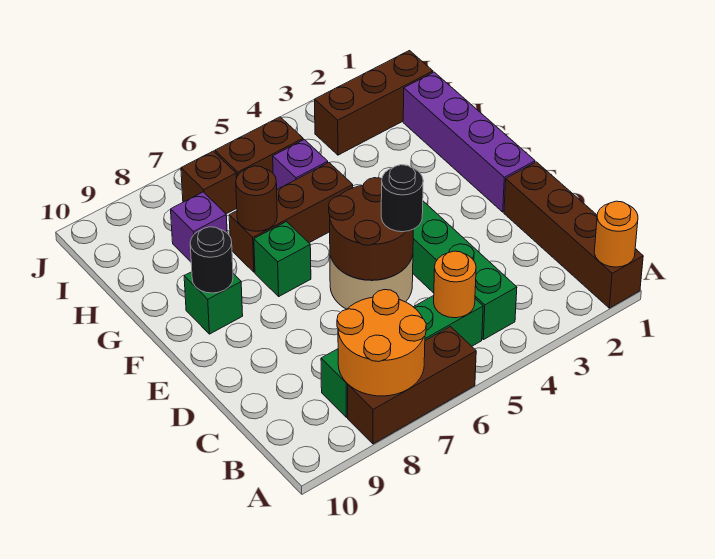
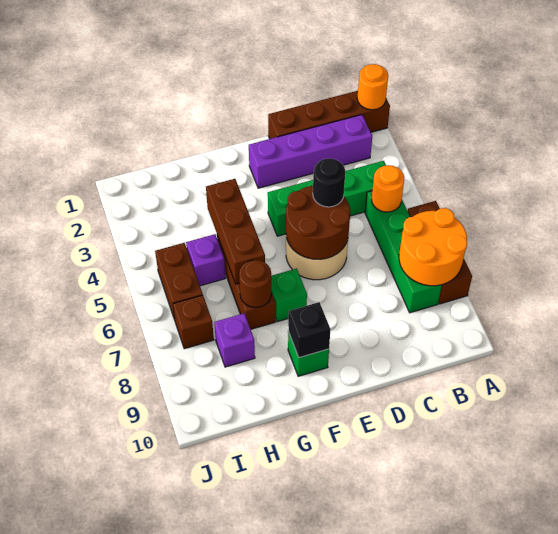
purple 1x4 brick [403,72,535,212] -> purple 1x4 brick moved to [249,115,372,188]
black 1x1 round brick [190,227,233,293] -> black 1x1 brick [288,302,330,358]
brown 1x3 brick [315,51,433,155] -> brown 1x3 brick moved to [206,179,265,284]

